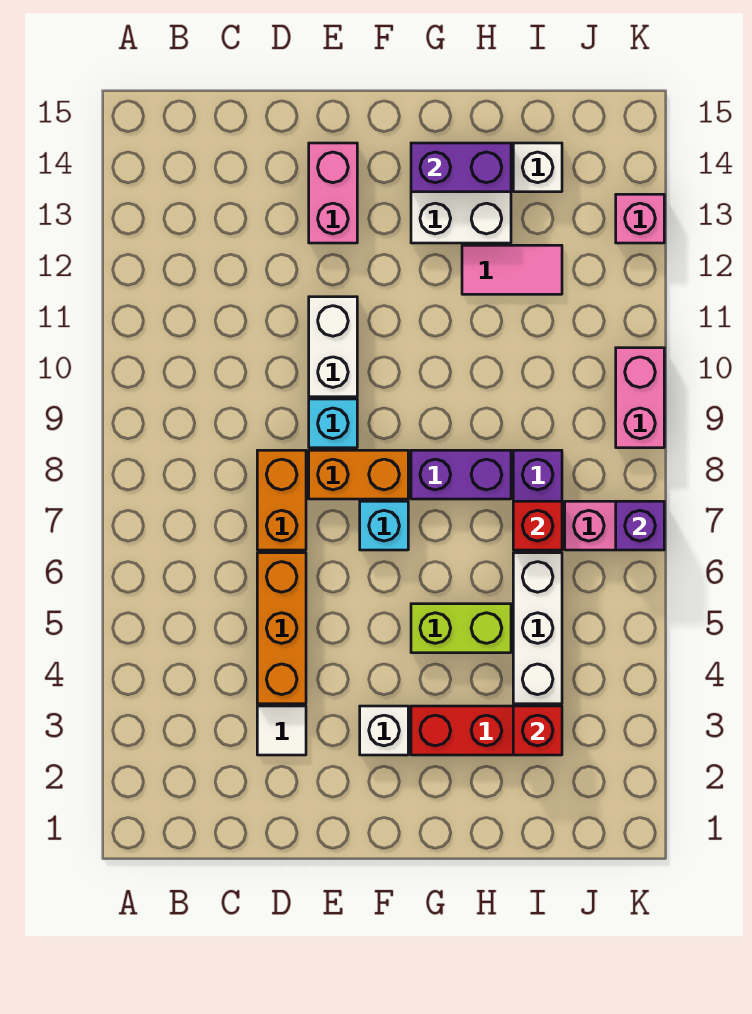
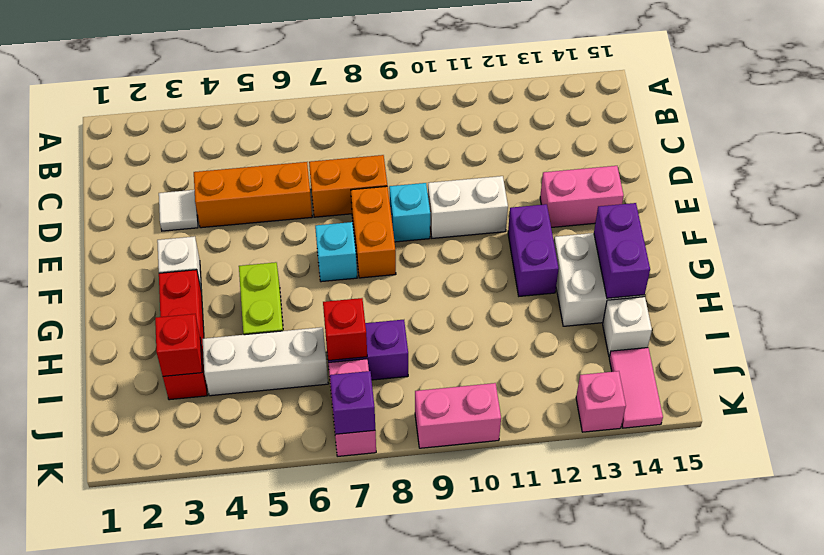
purple 1x2 brick [411,450,511,499] -> purple 1x2 brick moved to [508,204,559,296]
pink 1x2 tile [462,245,562,294] -> pink 1x2 tile moved to [609,348,663,428]

